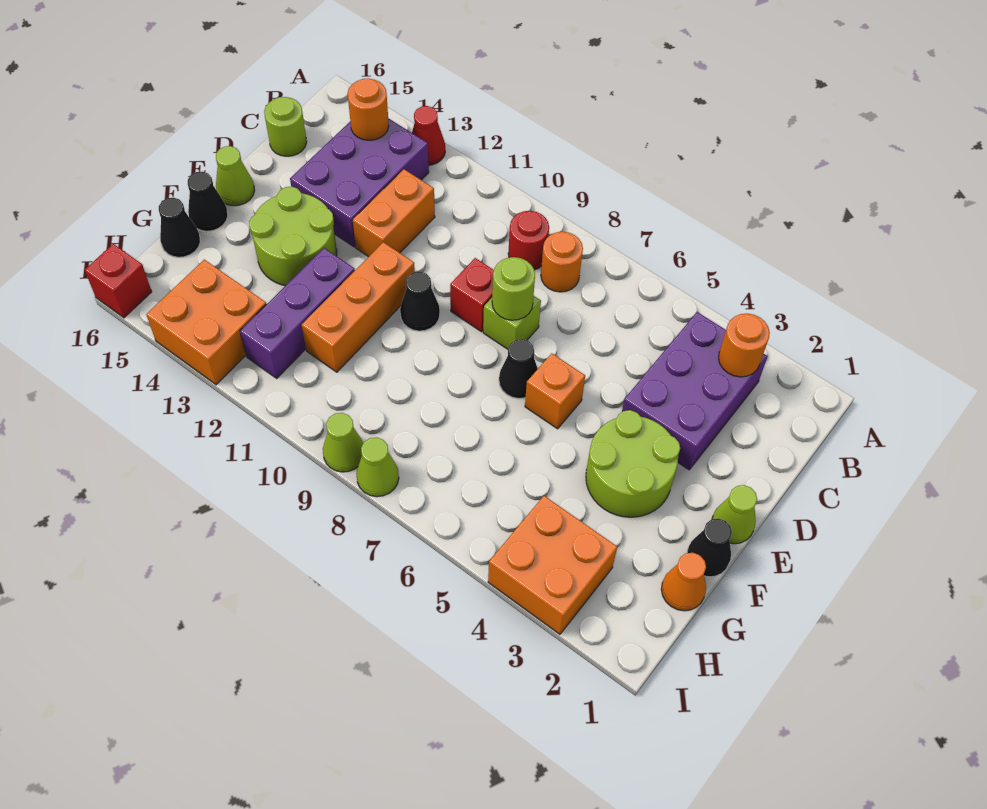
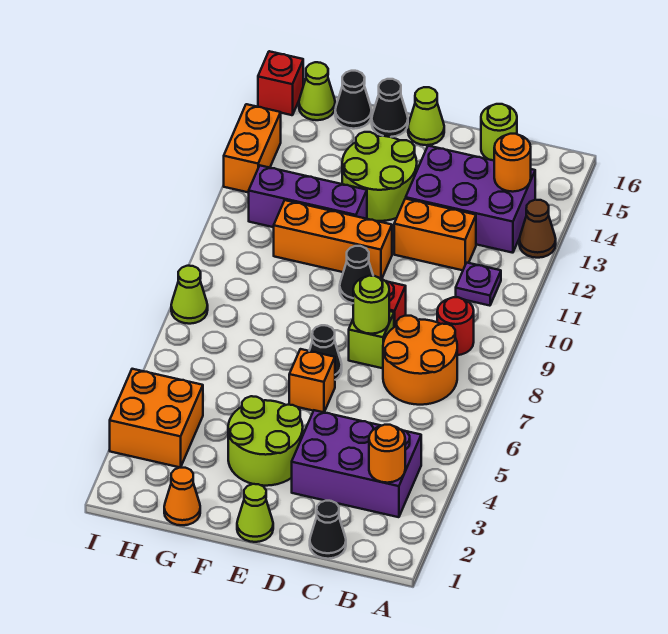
red 1x1 cone [412,106,445,165] -> brown 1x1 cone [519,200,556,258]
orange 1x1 round brick [541,232,583,292] -> orange 2x2 round brick [383,316,457,405]
none -> purple 1x1 plate [456,263,501,306]
black 1x1 cone [687,518,732,577] -> black 1x1 cone moved to [310,501,346,559]
orange 2x2 brick [146,260,266,385] -> orange 1x2 brick [224,104,281,193]
lime 1x1 cone [323,413,363,472] -> lime 1x1 cone moved to [299,62,335,120]

